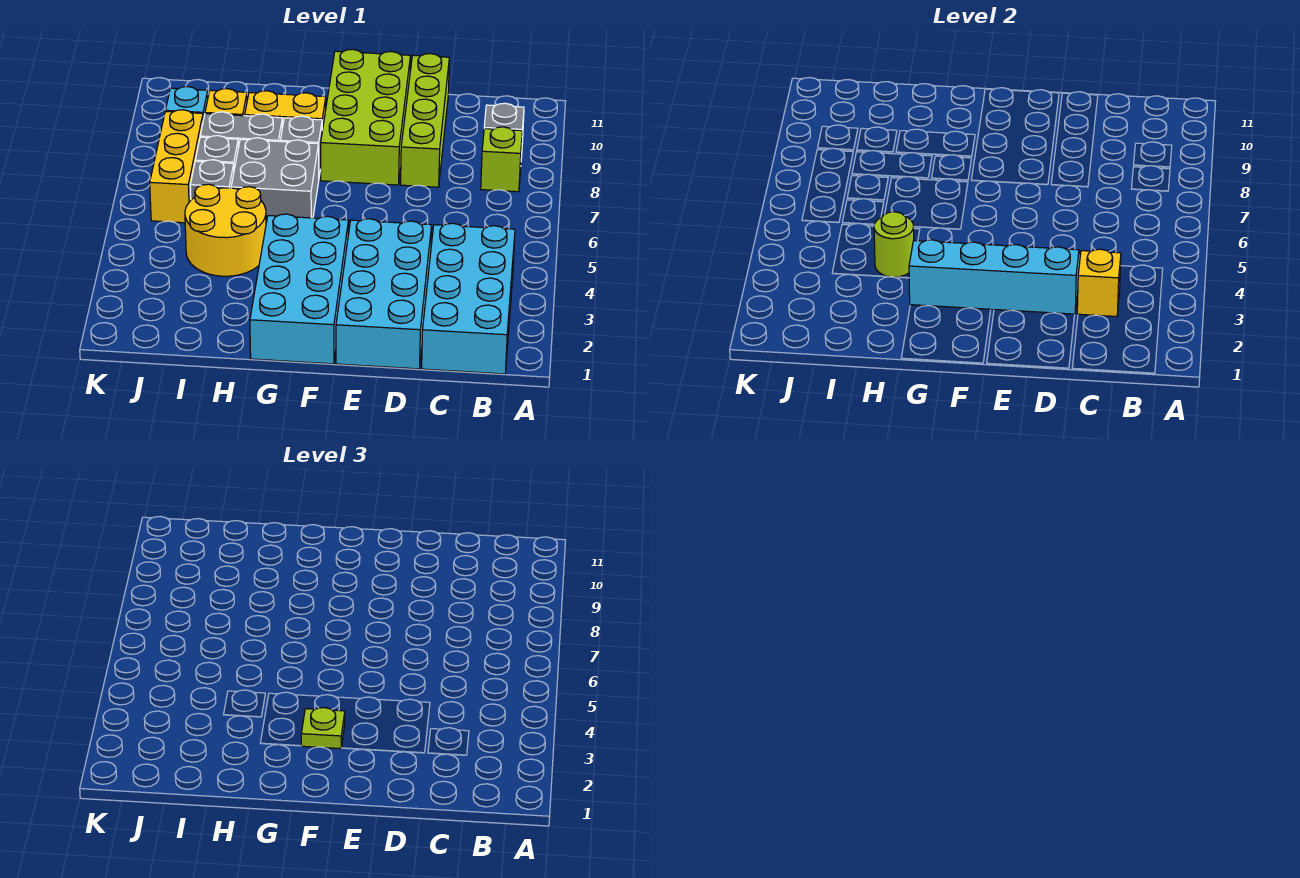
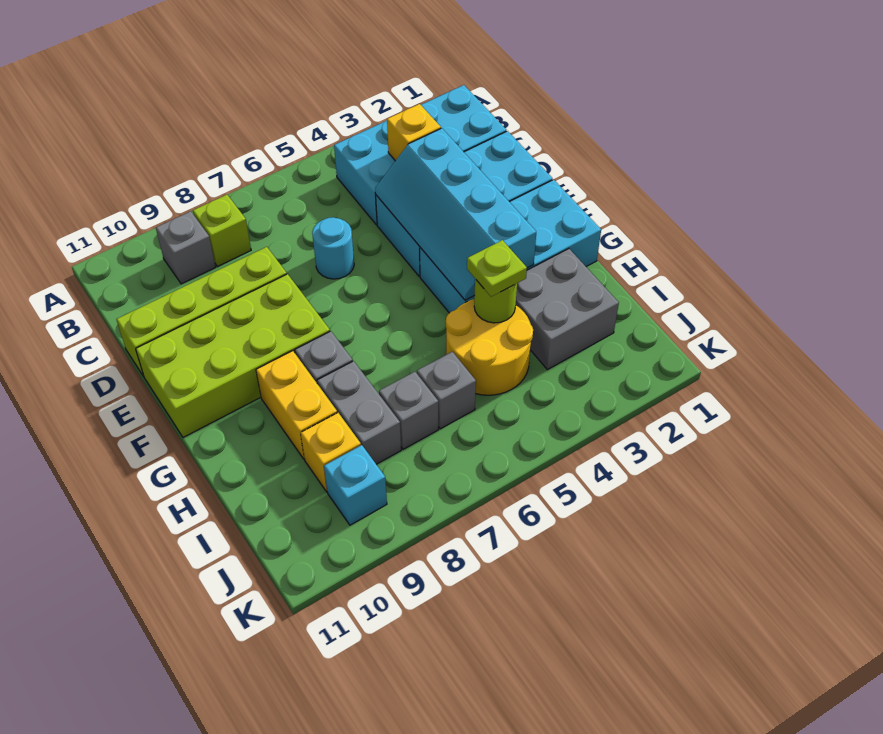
none -> cyan 1x1 round brick [312,217,354,279]
lime 1x1 plate [301,708,345,749] -> lime 1x1 plate moved to [467,240,527,297]
grey 2x2 brick [231,138,319,222] -> grey 2x2 brick moved to [516,249,619,369]
yellow 1x3 brick [150,110,203,223] -> none

